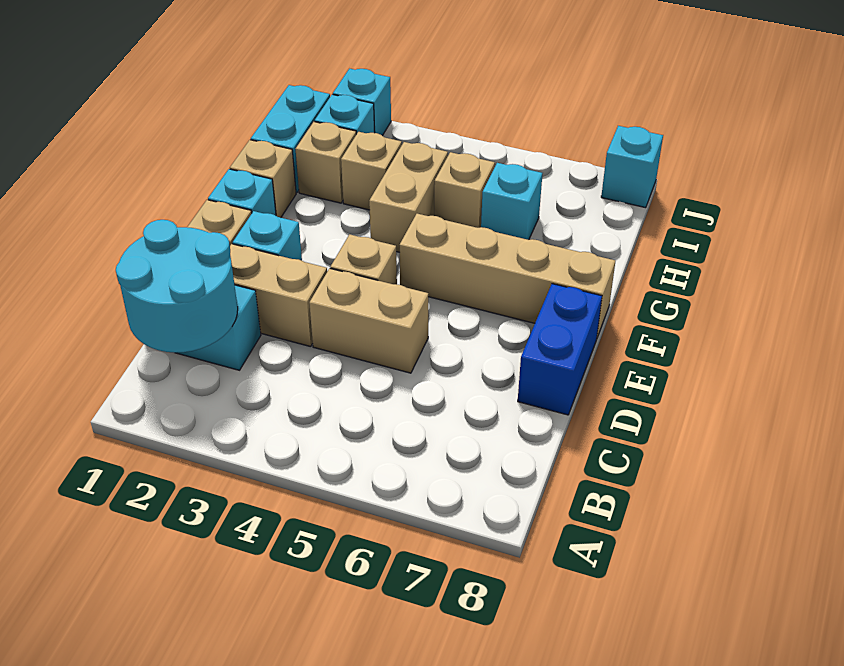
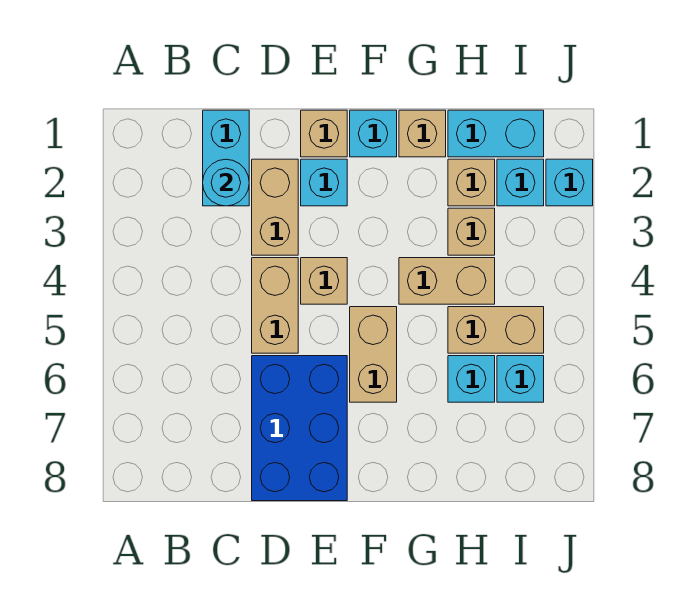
cyan 2x2 round brick [116,220,238,353] -> cyan 1x1 round brick [203,159,249,206]
blue 1x2 brick [518,284,602,415] -> blue 2x3 brick [252,356,347,501]
tan 1x4 brick [400,214,615,337] -> tan 1x2 brick [350,307,397,402]
tan 1x1 brick [434,152,495,228] -> tan 1x2 brick [448,307,544,353]
cyan 1x1 brick [601,126,663,208] -> cyan 1x1 brick moved to [497,356,544,402]

